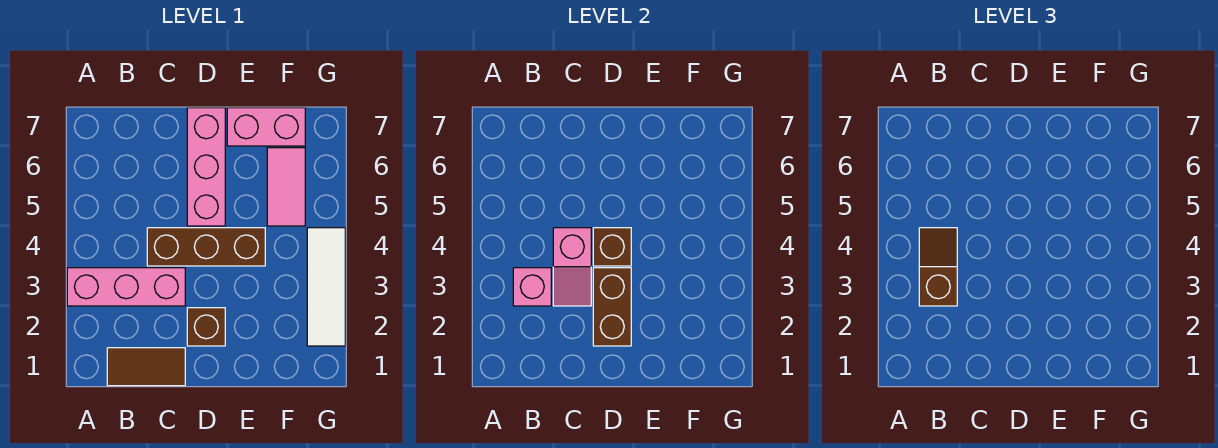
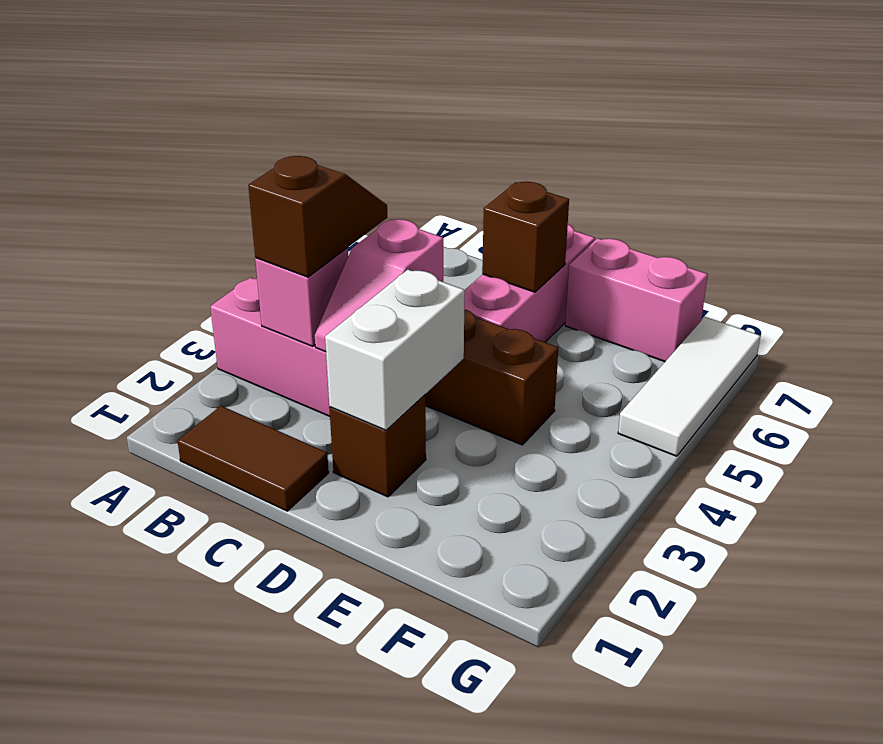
brown 1x2 brick [593,268,631,346] -> white 1x2 brick [325,270,465,430]
brown 1x1 brick [593,228,631,266] -> brown 1x1 brick moved to [482,182,569,292]
pink 1x2 tile [267,148,305,226] -> none
white 1x3 tile [307,228,345,346] -> white 1x3 tile moved to [618,317,760,456]

